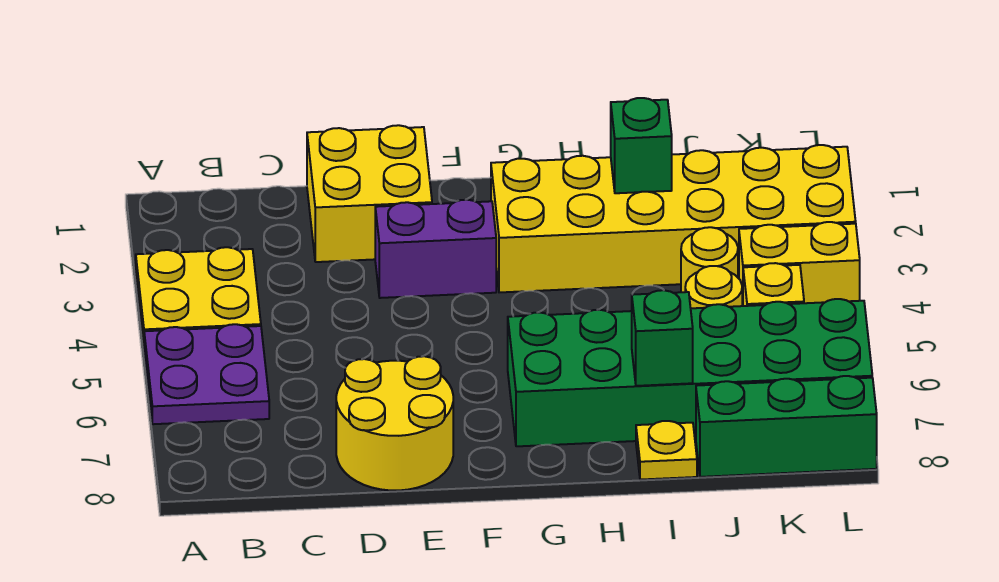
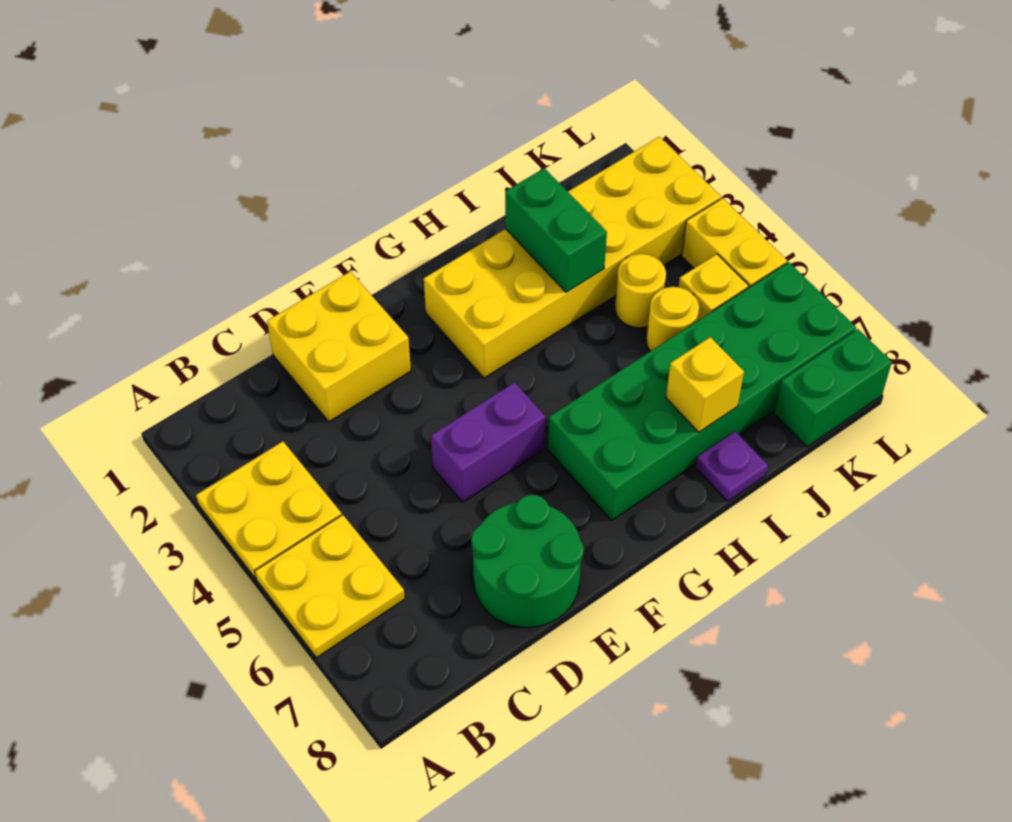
purple 2x2 plate [144,324,269,424] -> yellow 2x2 plate [255,515,405,658]
yellow 2x2 round brick [336,356,453,490] -> green 2x2 round brick [471,495,584,628]
purple 1x2 brick [375,200,496,298] -> purple 1x2 brick moved to [431,382,545,502]
green 1x1 brick [611,98,672,193] -> green 1x2 brick [505,168,607,292]
green 1x1 brick [632,290,693,386] -> yellow 1x1 brick [666,337,744,432]
yellow 1x1 plate [636,421,697,480] -> purple 1x1 plate [695,431,768,501]
green 1x3 brick [696,376,877,477] -> green 1x2 brick [774,329,892,447]
yellow 1x2 brick [739,222,860,306] -> yellow 1x2 brick turned to [682,198,787,288]

